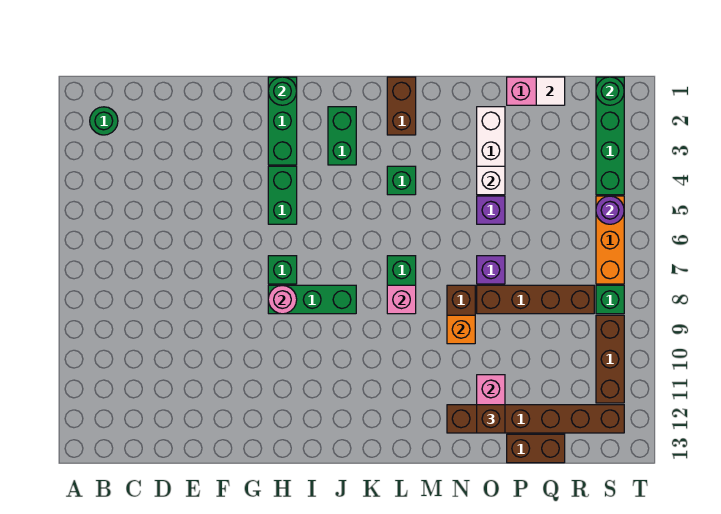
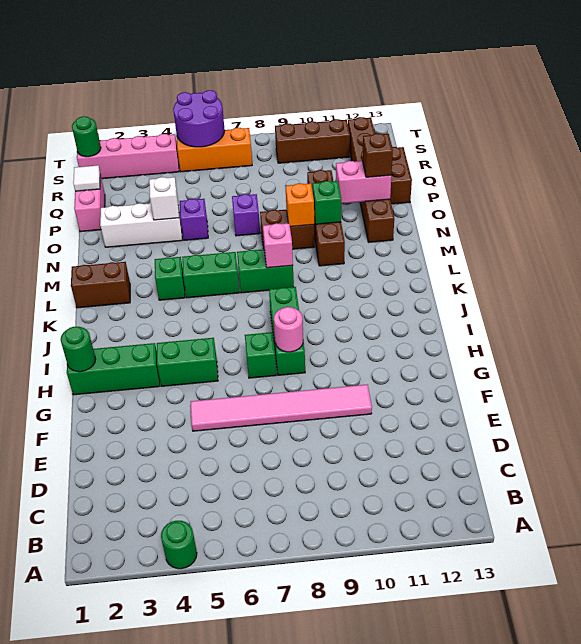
green 1x1 round brick [90,107,118,135] -> green 1x1 round brick moved to [161,521,197,569]
none -> pink 1x6 tile [191,384,372,431]
green 1x2 brick [328,107,356,165] -> green 1x2 brick moved to [182,252,239,298]
brown 1x4 brick [477,285,594,314] -> brown 1x4 brick moved to [307,170,345,266]
green 1x4 brick [596,77,624,195] -> pink 1x4 brick [77,134,179,179]
purple 1x1 round brick [596,196,624,224] -> purple 2x2 round brick [173,90,225,147]
green 1x1 brick [596,285,624,314] -> green 1x1 brick moved to [312,181,341,224]

